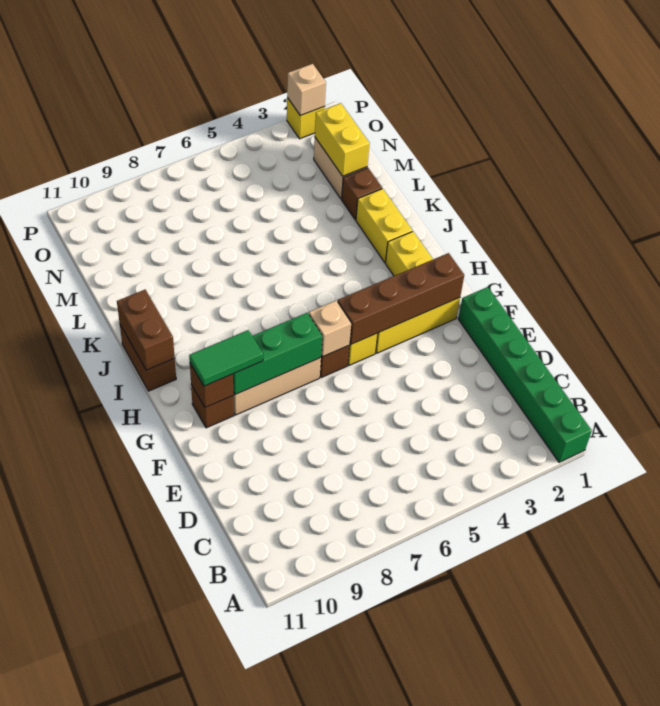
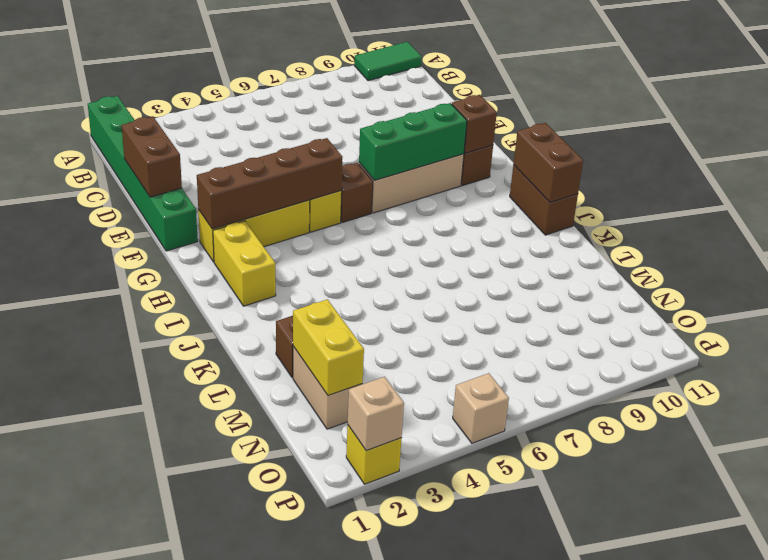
none -> brown 1x2 brick [121,117,182,197]
tan 1x1 brick [309,301,351,357] -> tan 1x1 brick moved to [453,373,509,443]
green 1x2 tile [189,330,263,386] -> green 1x2 tile moved to [354,42,422,81]
yellow 1x2 brick [356,189,412,262] -> none

